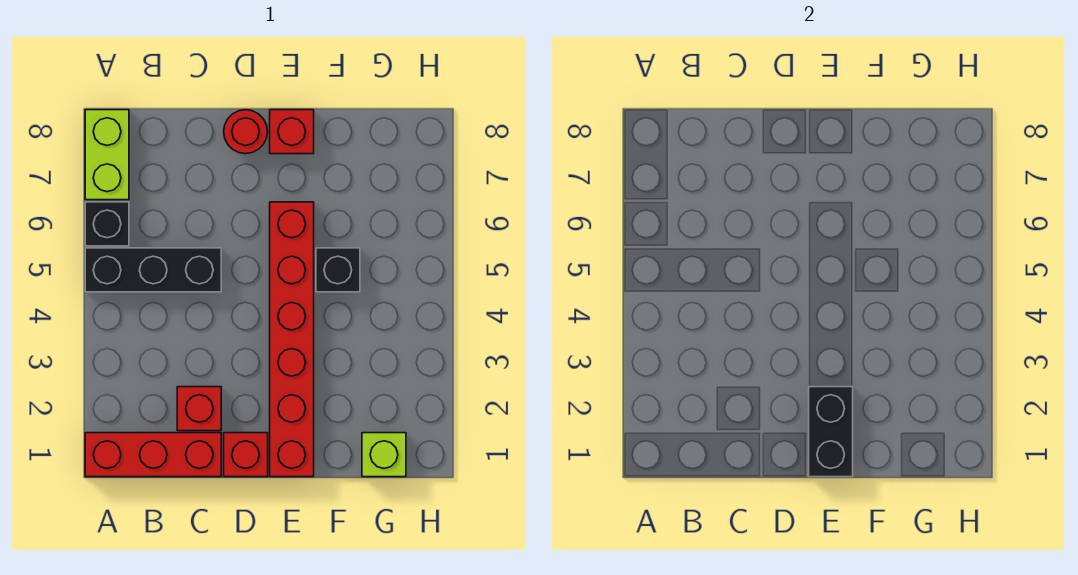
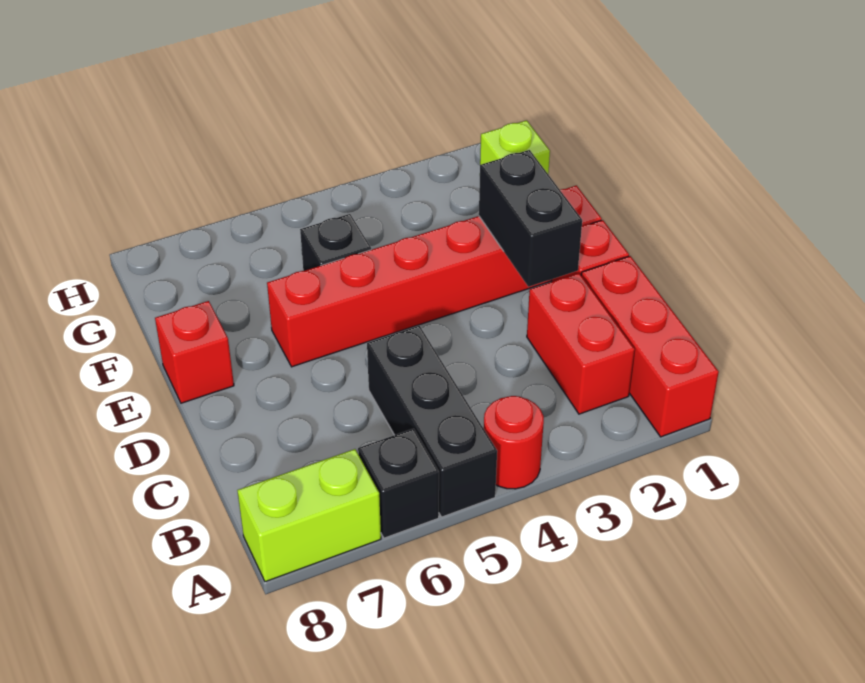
red 1x1 brick [177,387,221,431] -> red 1x2 brick [527,273,635,414]
red 1x1 round brick [224,110,268,154] -> red 1x1 round brick moved to [484,396,544,489]
black 1x2 brick [809,387,853,477] -> black 1x2 brick turned to [479,150,582,287]

